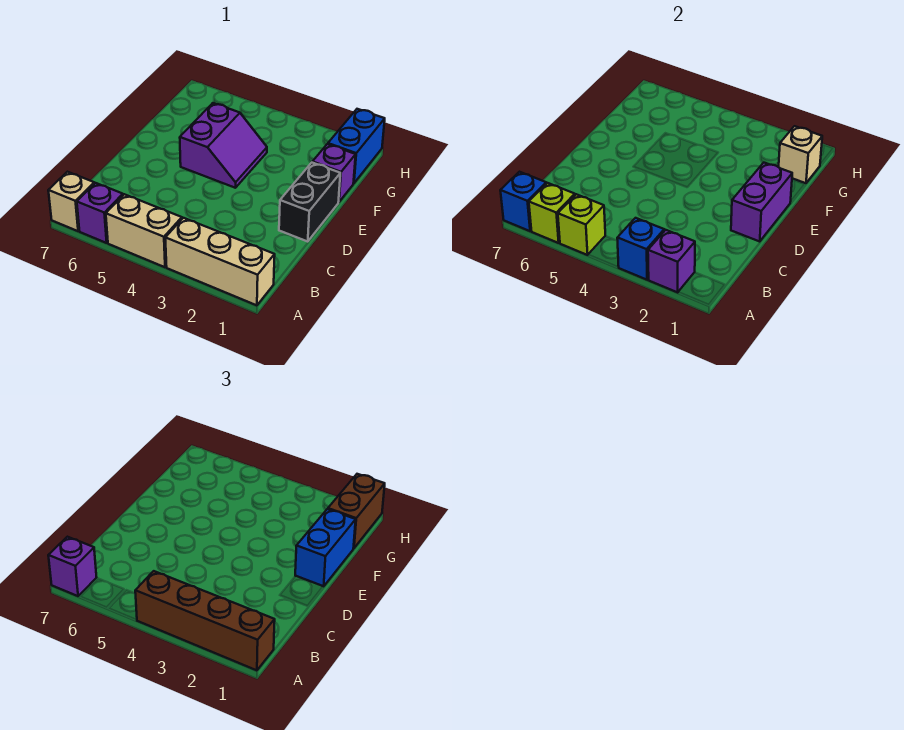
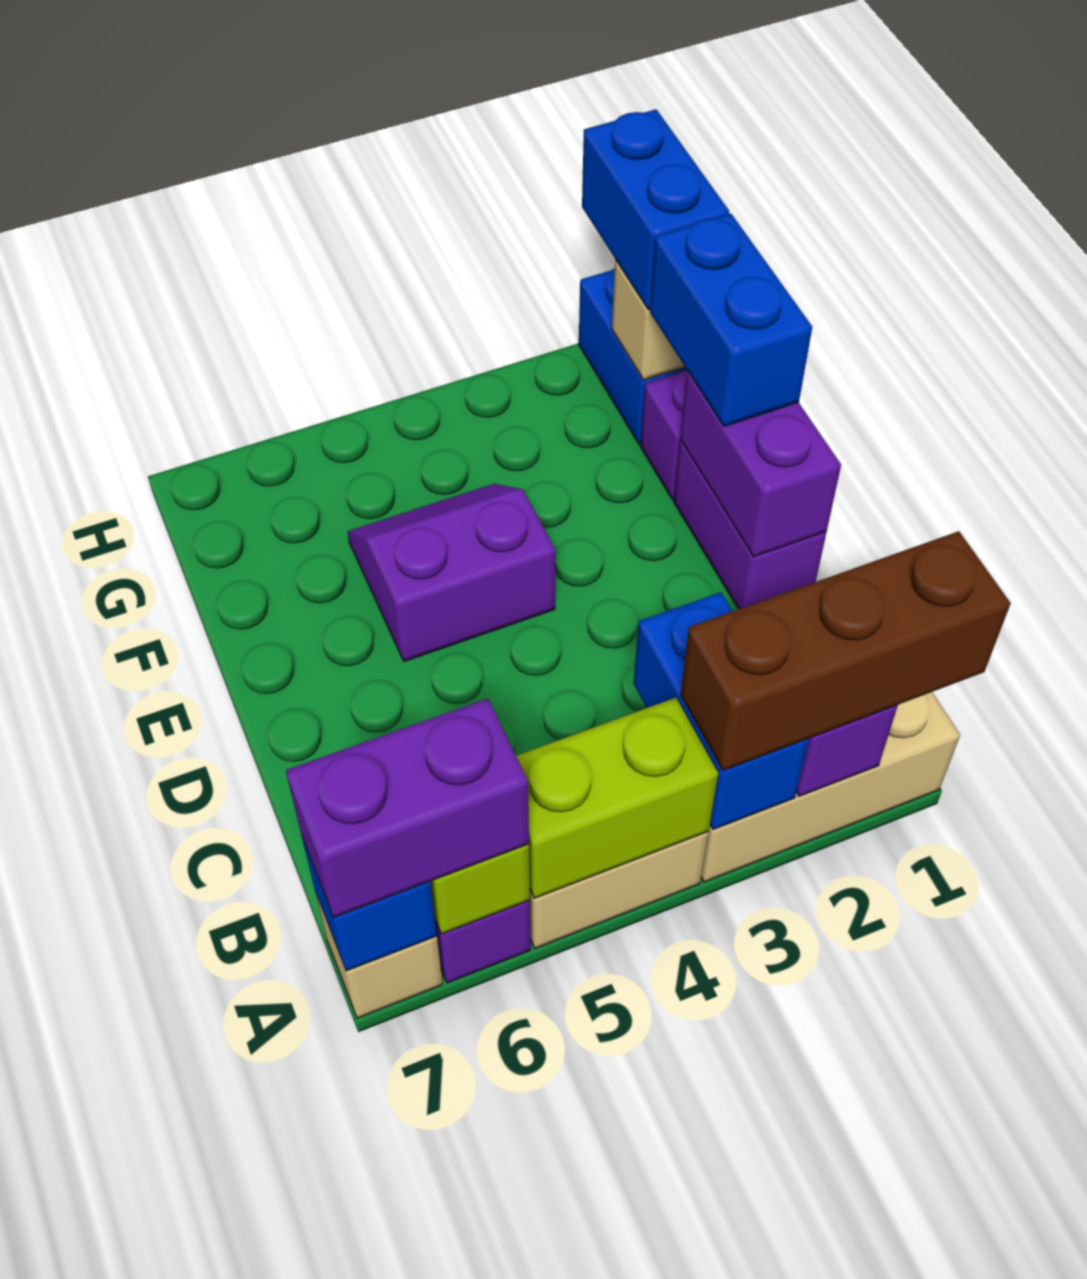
brown 1x4 brick [135,571,275,670] -> brown 1x3 brick [681,531,1011,771]
blue 1x1 brick [617,218,664,280] -> blue 1x2 brick [634,592,809,829]
lime 1x1 brick [558,194,605,255] -> lime 1x2 brick [516,698,718,898]
purple 1x1 brick [48,537,97,596] -> purple 1x2 brick [286,698,529,917]
black 1x2 brick [279,163,340,241] -> purple 1x2 brick [674,440,826,609]
purple 2x2 slope [180,103,267,188] -> purple 2x2 slope turned to [348,484,556,662]
brown 1x2 brick [328,474,385,548] -> blue 1x2 brick [582,109,729,310]

